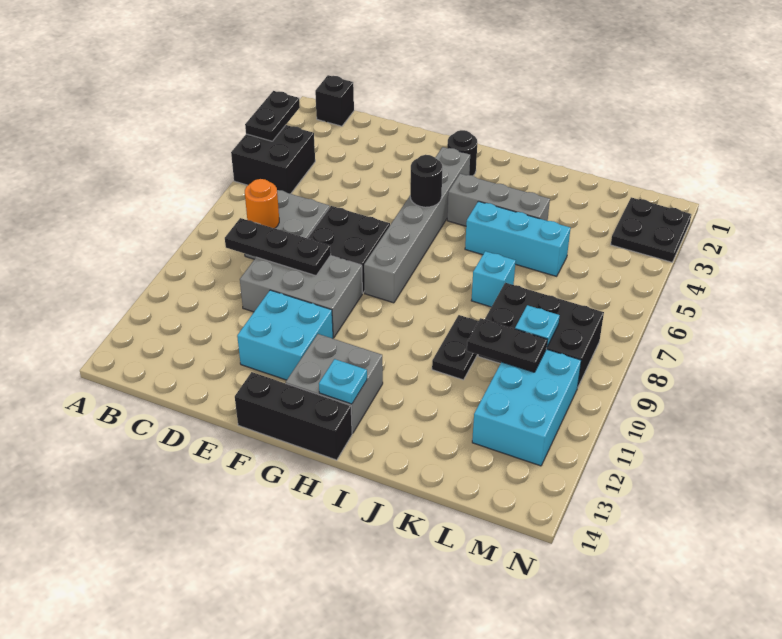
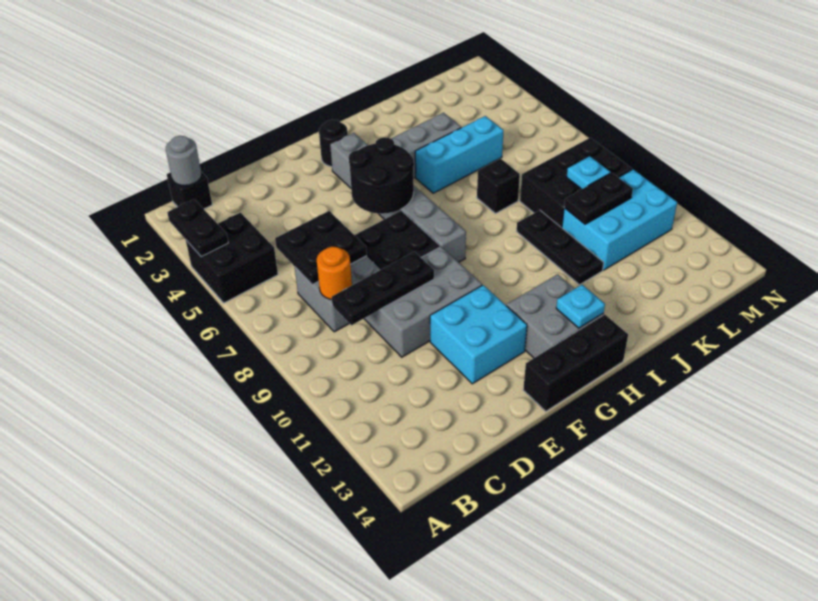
none -> grey 1x1 round brick [166,136,202,186]
black 1x1 round brick [410,155,442,207] -> black 2x2 round brick [349,137,414,214]
cyan 1x1 brick [471,251,516,307] -> black 1x1 brick [477,159,520,213]
black 1x2 plate [432,315,478,380] -> black 1x3 plate [517,210,604,285]
cyan 2x3 brick [472,349,581,466] -> cyan 2x3 brick turned to [562,169,677,270]
black 2x2 plate [611,197,691,262] -> black 2x2 plate moved to [275,211,367,284]

